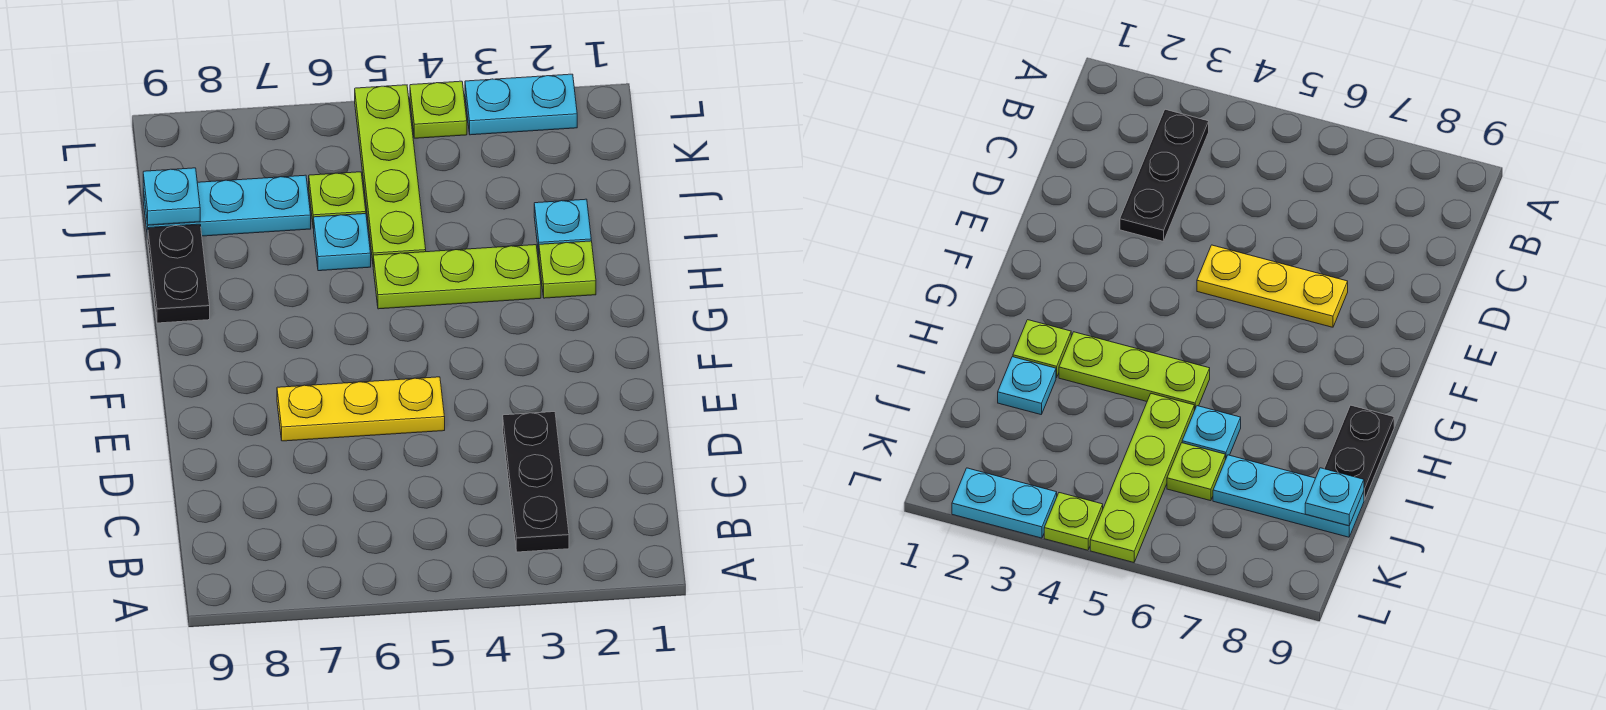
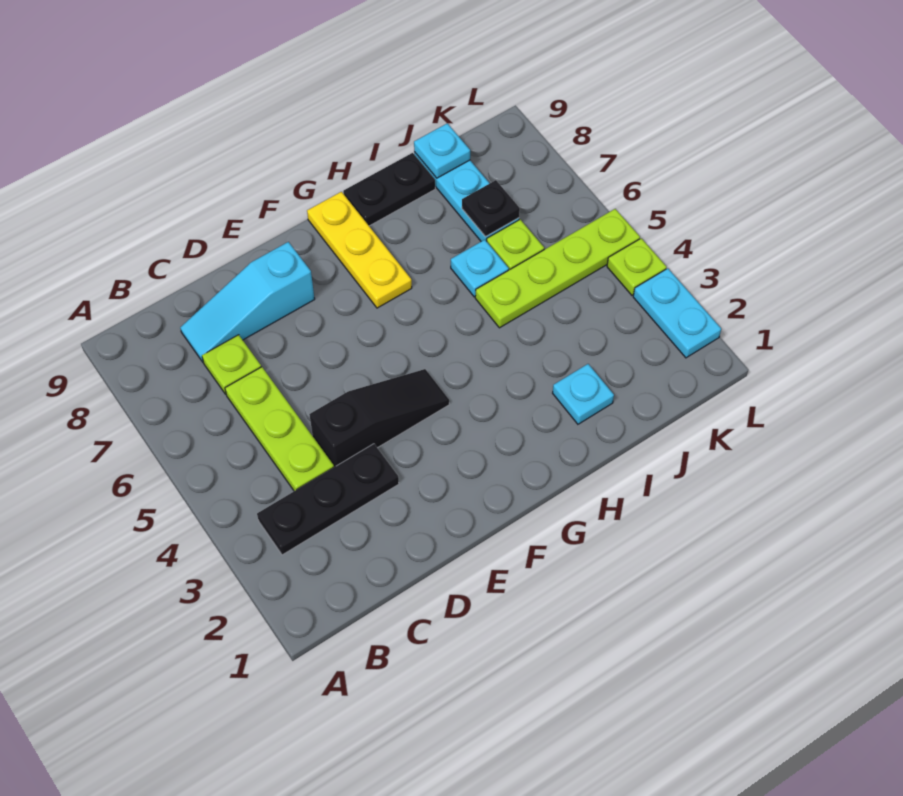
none -> cyan 1x3 slope [180,242,315,362]
none -> black 1x3 slope [309,369,449,467]
yellow 1x3 plate [277,377,445,441] -> yellow 1x3 plate moved to [307,192,412,308]
lime 1x1 plate [539,241,596,298] -> lime 1x1 plate moved to [202,335,261,394]
lime 1x3 plate [373,245,541,309] -> lime 1x3 plate moved to [225,367,334,491]
none -> black 1x1 plate [462,180,520,237]

